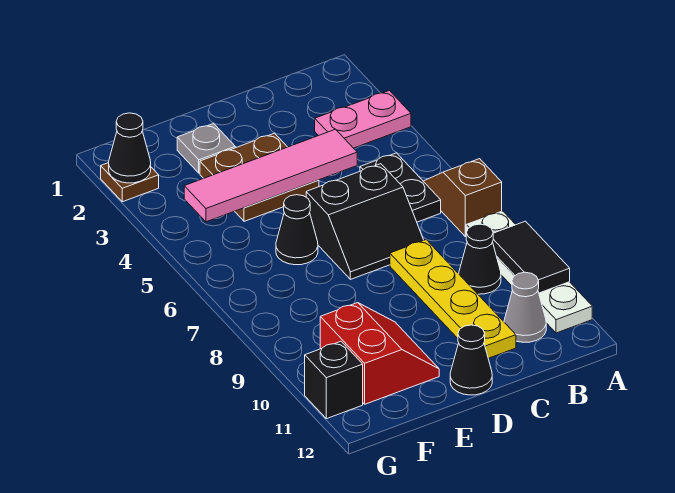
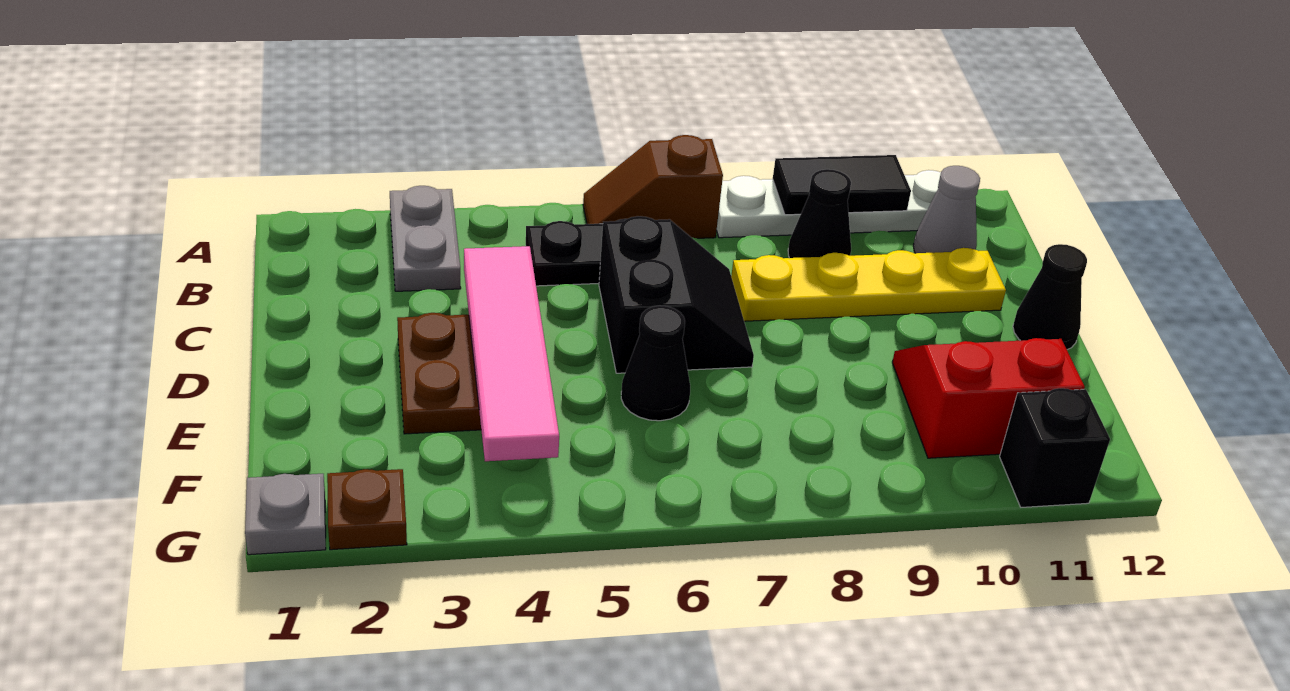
pink 1x2 plate [315,91,411,148] -> grey 1x2 plate [390,186,461,291]
grey 1x1 plate [177,124,235,173] -> grey 1x1 plate moved to [245,474,326,555]
black 1x1 cone [109,113,151,183] -> none

